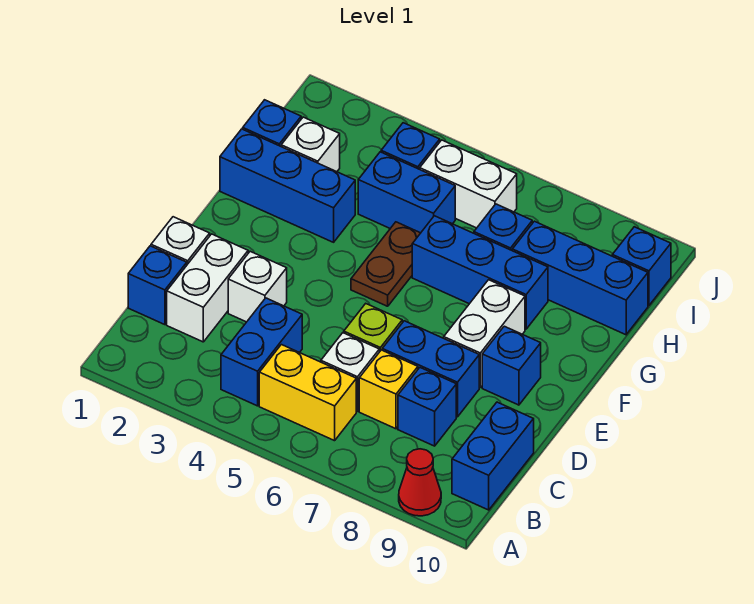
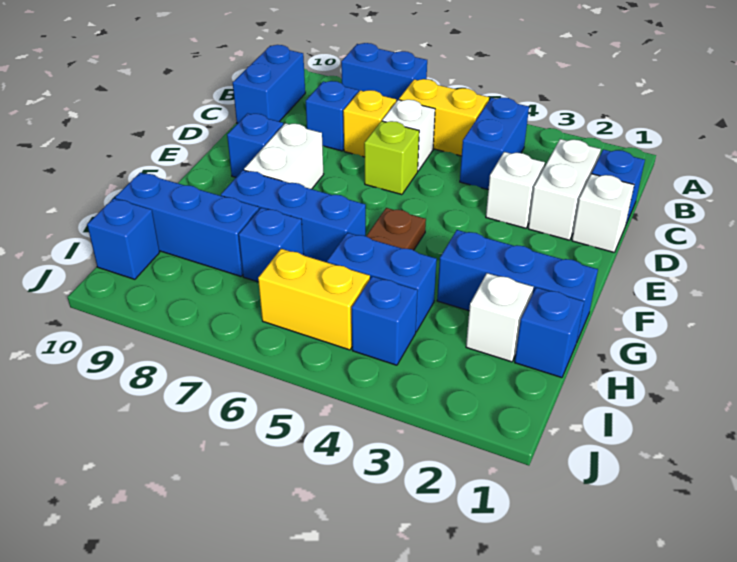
red 1x1 cone [399,449,441,516] -> none
blue 1x2 brick [382,321,479,417] -> blue 1x2 brick moved to [341,43,427,102]
white 1x2 brick [420,140,517,228] -> yellow 1x2 brick [258,249,370,350]

